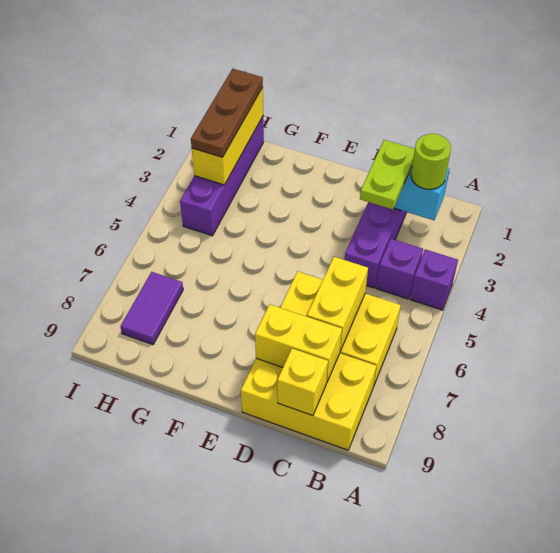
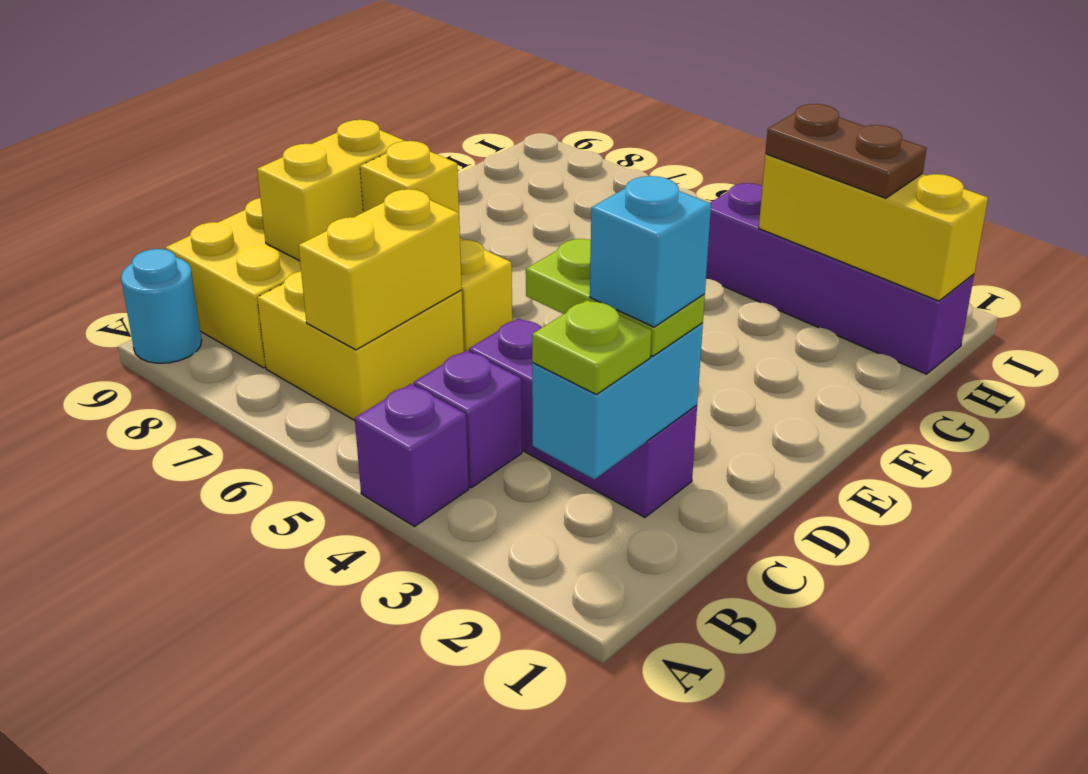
none -> cyan 1x1 round brick [121,249,202,363]
lime 1x1 round brick [411,133,451,189] -> lime 1x1 plate [532,300,651,395]
none -> cyan 1x1 brick [590,176,711,327]
yellow 1x2 brick [307,257,368,351] -> yellow 1x2 brick turned to [299,189,462,350]
yellow 1x1 brick [277,349,328,416] -> yellow 1x1 brick moved to [360,141,460,227]
brown 1x3 plate [191,69,263,157] -> brown 1x2 plate [765,104,927,198]
purple 1x2 tile [120,272,183,345] -> none

